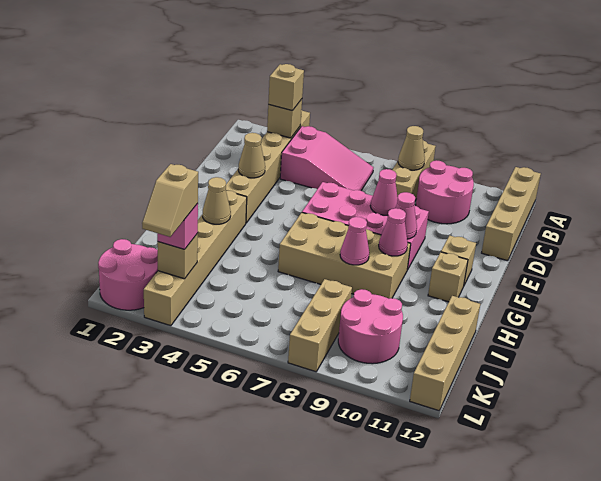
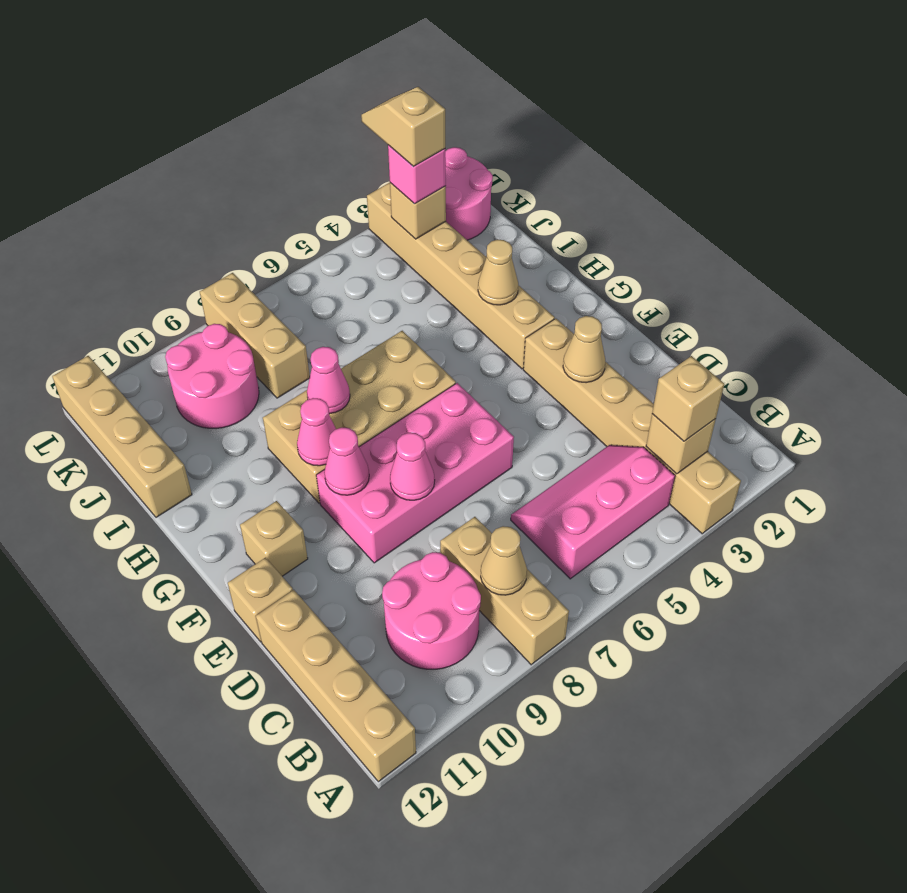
pink 2x3 slope [280,126,373,190] -> pink 2x3 slope turned to [511,445,675,579]
tan 1x1 brick [428,252,468,302] -> tan 1x1 brick moved to [228,558,293,642]

